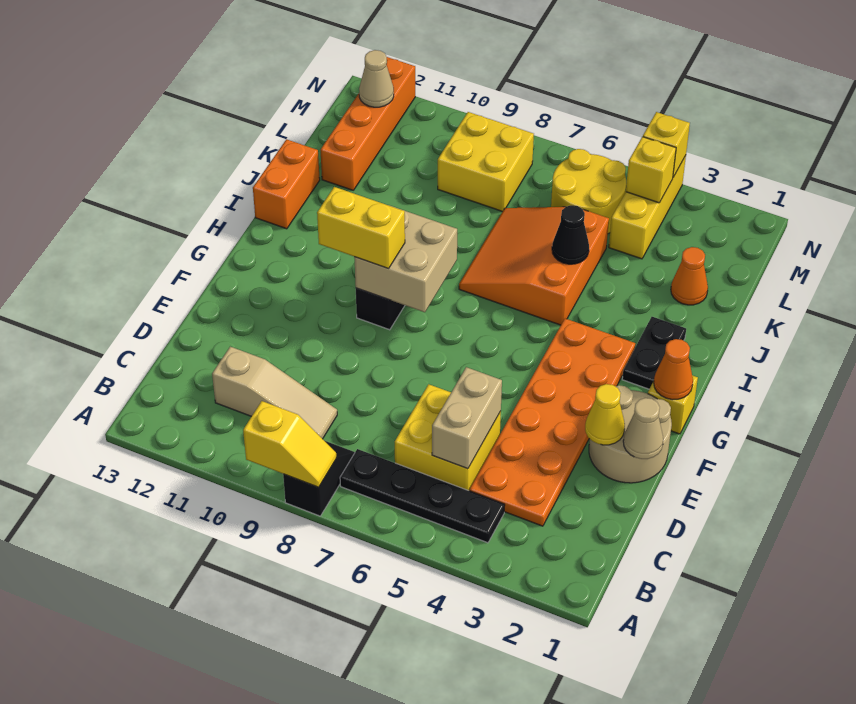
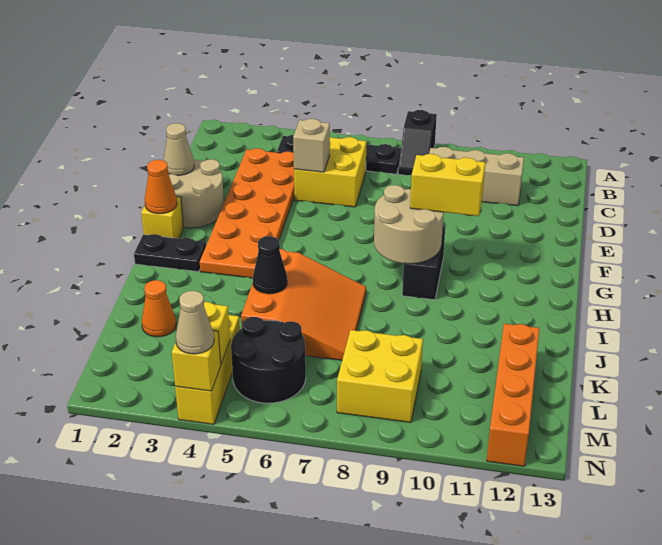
yellow 1x2 slope [243,401,336,487] -> none
tan 1x2 brick [432,367,502,469] -> tan 1x1 brick [293,119,330,172]
tan 1x3 slope [212,347,337,439] -> tan 1x3 brick [429,147,524,206]
yellow 1x1 cone [585,384,625,445] -> none
tan 2x2 brick [354,208,457,312] -> tan 2x2 round brick [374,185,444,264]
black 1x2 plate [622,317,686,389] -> black 1x2 plate turned to [134,234,206,272]
orange 1x2 brick [253,139,320,229] -> none
yellow 2x2 round brick [551,149,626,234] -> black 2x2 round brick [231,317,306,403]
tan 1x1 cone [359,50,394,107] -> tan 1x1 cone moved to [176,291,214,354]

